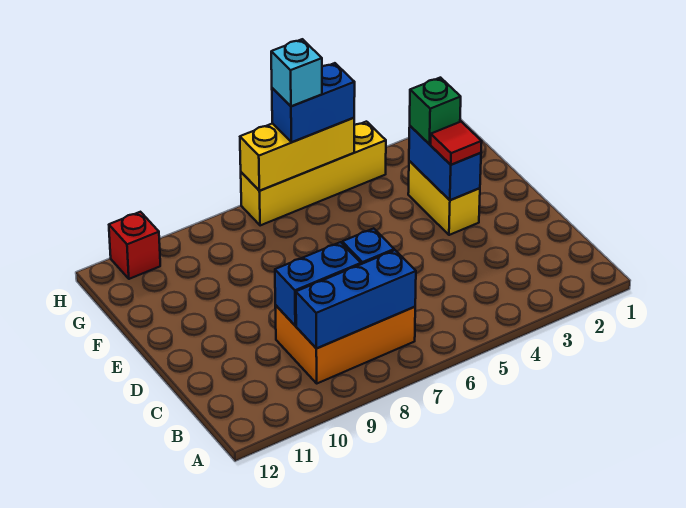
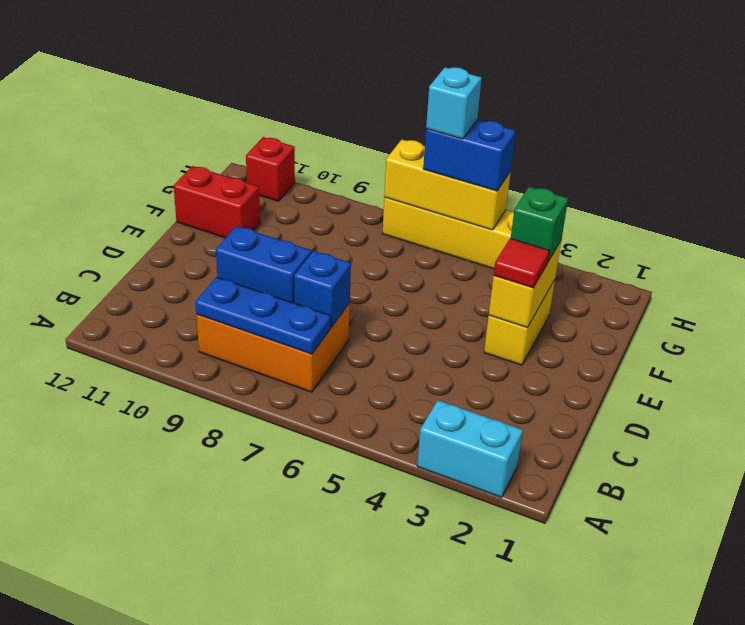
none -> cyan 1x2 brick [417,400,523,497]
blue 1x3 brick [296,250,416,349] -> blue 1x3 plate [195,277,331,354]
blue 1x2 brick [409,126,481,200] -> yellow 1x2 brick [489,241,561,328]
none -> red 1x2 brick [174,166,260,238]

